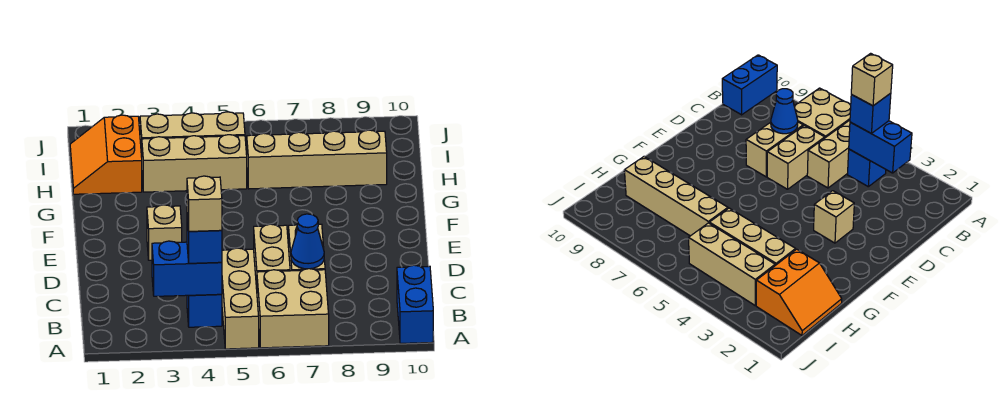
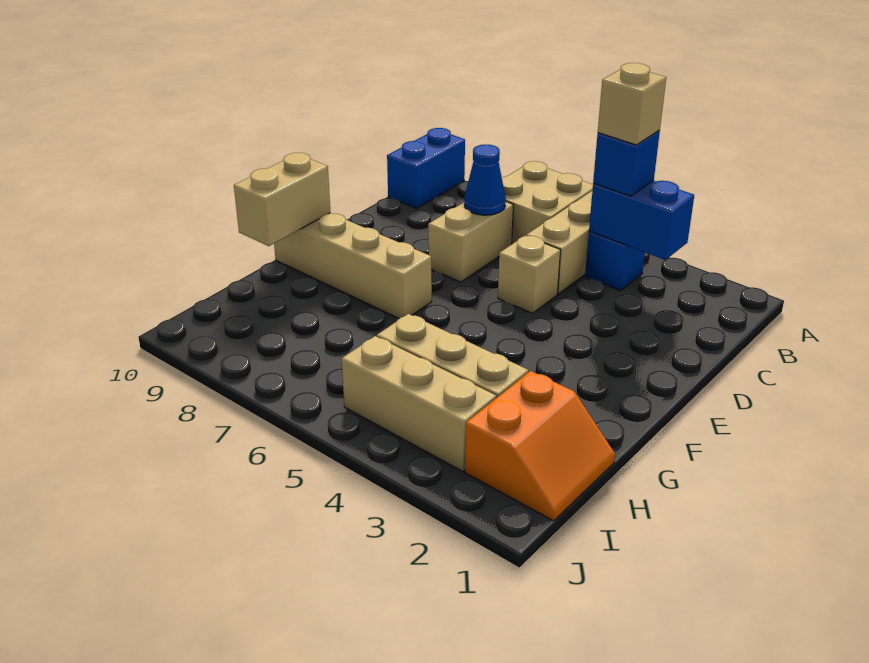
tan 1x2 brick [254,224,290,289] -> tan 1x2 brick moved to [234,153,330,246]
tan 1x1 brick [147,205,182,260] -> tan 1x1 brick moved to [498,236,561,313]
tan 1x4 brick [247,130,387,189] -> tan 1x4 brick moved to [274,213,432,319]

